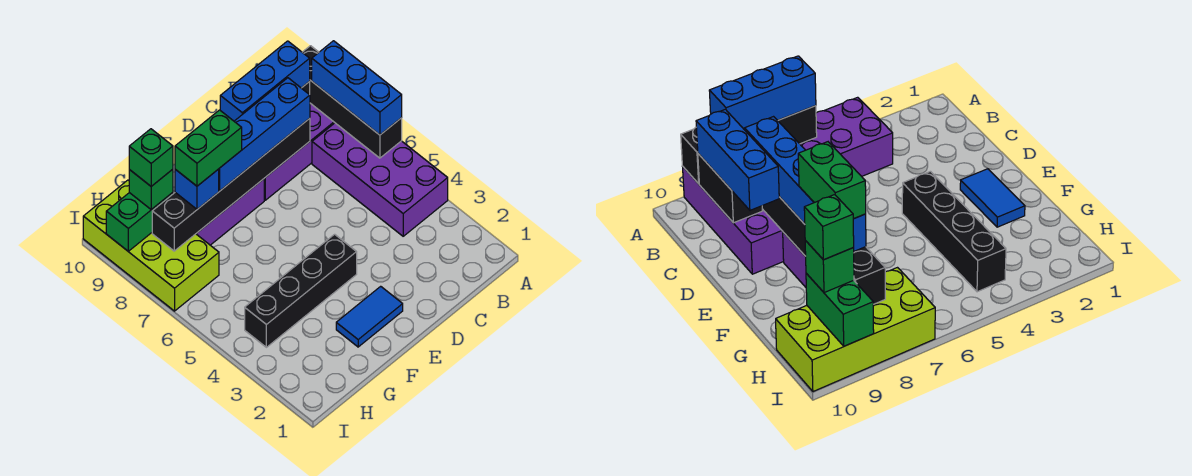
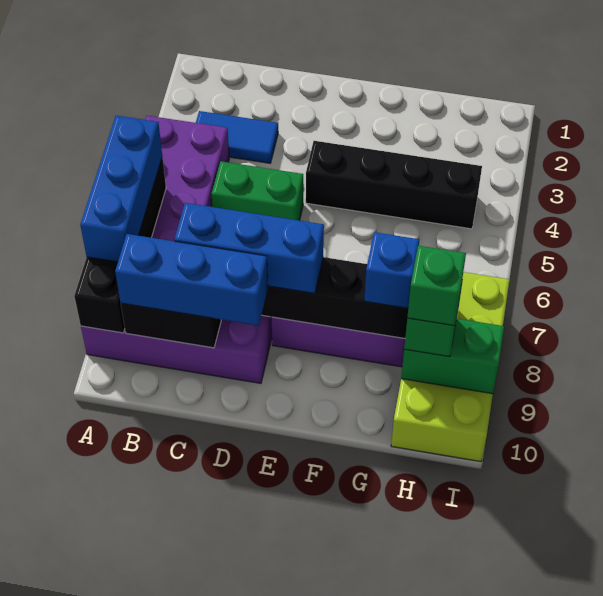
blue 1x4 brick [219,78,310,191] -> blue 1x3 brick [174,203,324,294]
blue 1x2 tile [336,286,403,347] -> blue 1x2 tile moved to [196,111,278,163]
green 1x2 brick [175,110,242,186] -> green 1x2 brick moved to [211,161,303,220]

